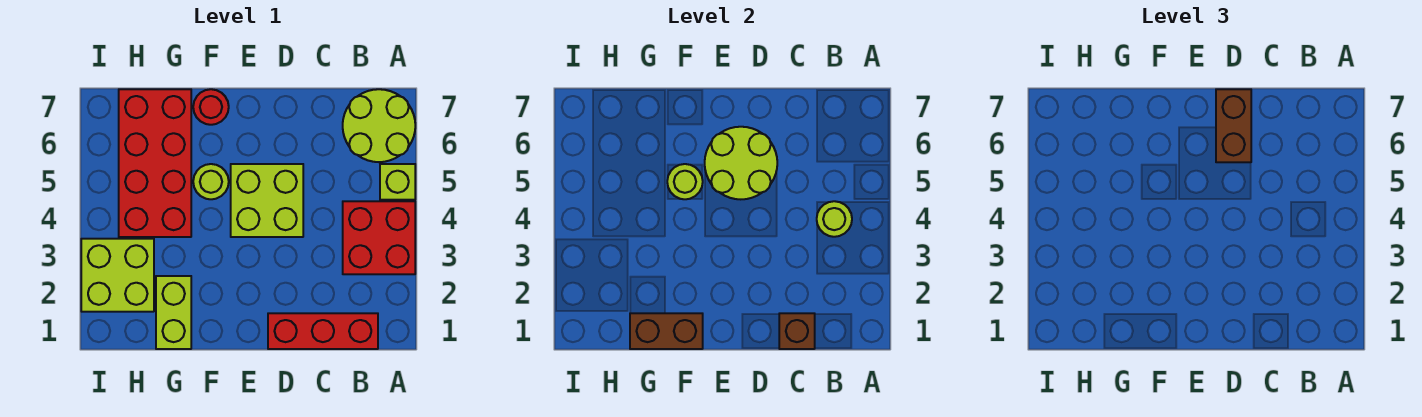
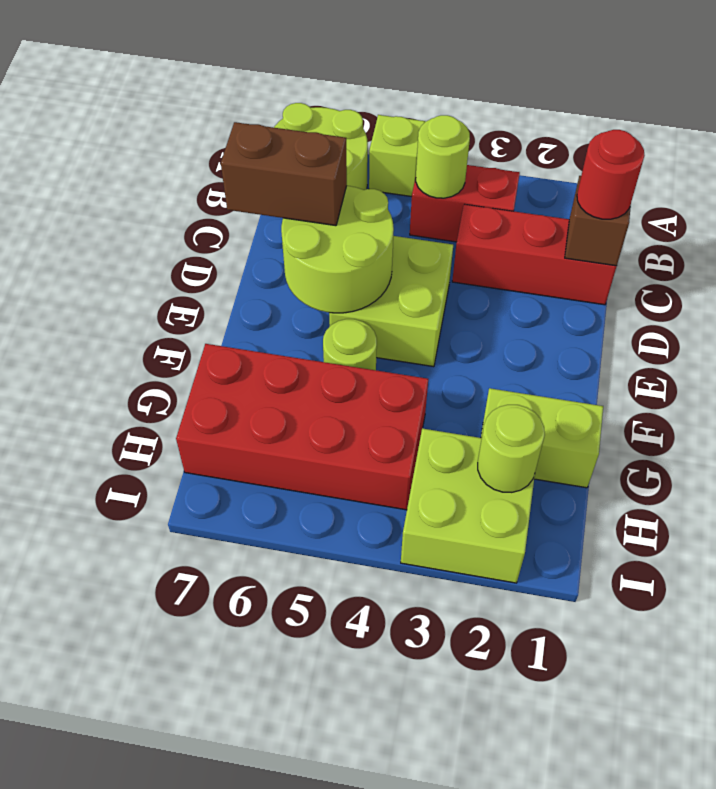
red 2x2 brick [343,201,415,274] -> red 1x2 brick [410,165,520,242]
red 1x3 brick [268,313,378,349] -> red 1x3 brick turned to [452,204,616,305]
brown 1x2 brick [630,313,703,349] -> none
lime 1x1 round brick [667,164,703,199] -> lime 1x1 round brick moved to [478,405,545,492]
red 1x1 round brick [193,89,229,125] -> red 1x1 round brick moved to [577,130,645,219]

